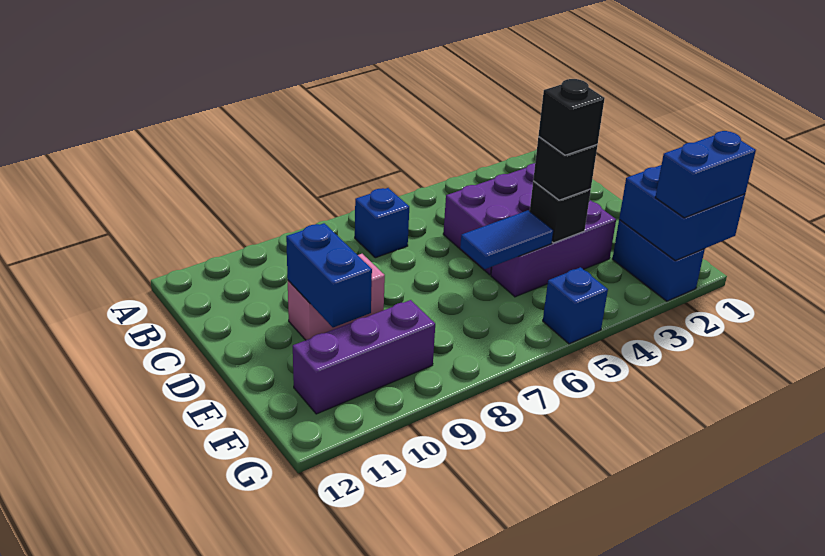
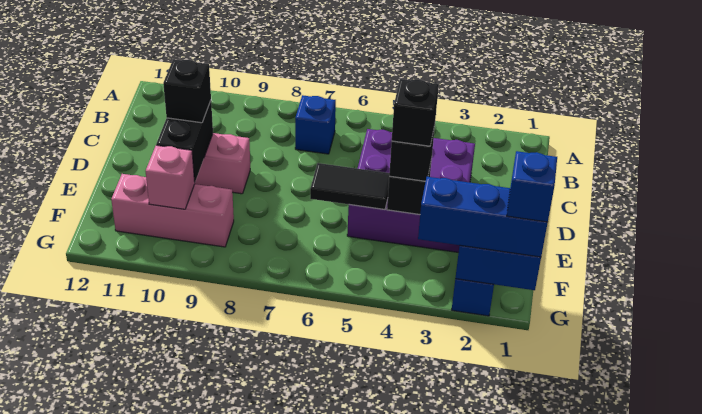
blue 1x2 brick [286,223,372,327] -> black 1x2 brick [156,101,213,182]
none -> black 1x1 brick [163,59,211,123]
blue 1x2 tile [460,210,554,269] -> black 1x2 tile [310,163,390,210]
purple 1x3 brick [293,300,435,414] -> pink 1x3 brick [111,174,234,247]
none -> pink 1x1 brick [146,145,195,209]
blue 1x2 brick [655,131,756,218] -> blue 1x3 brick [418,177,548,257]
blue 1x1 brick [543,267,608,344] -> blue 1x1 brick moved to [507,151,557,222]

